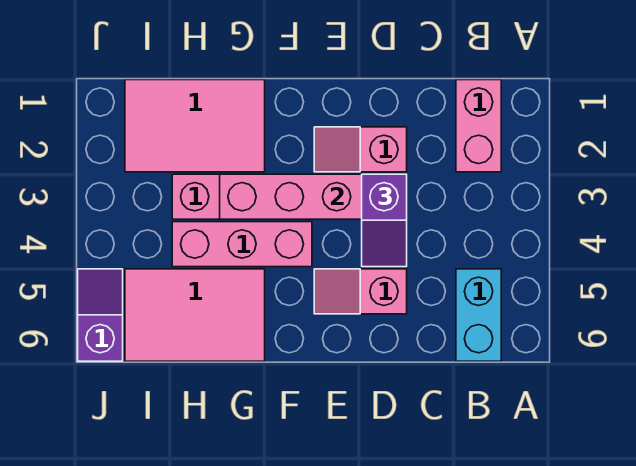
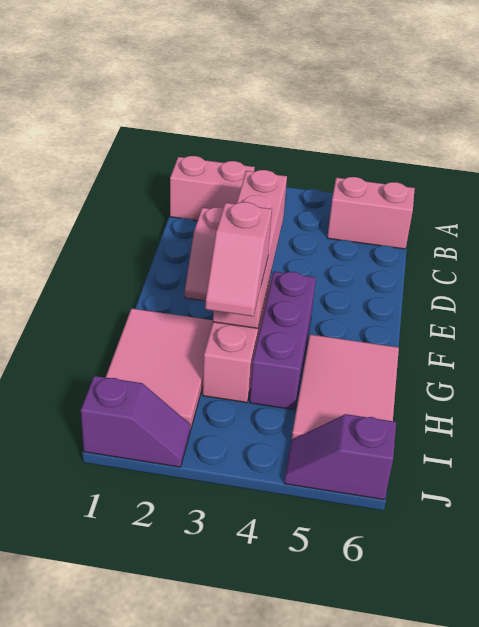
cyan 1x2 brick [456,269,501,361] -> pink 1x2 brick [327,177,415,249]
purple 1x2 slope [362,174,407,267] -> purple 1x2 slope moved to [81,376,191,467]
pink 1x2 slope [314,269,407,314] -> pink 1x2 slope moved to [205,202,272,316]
pink 1x3 brick [172,222,312,267] -> purple 1x3 brick [250,272,316,410]

